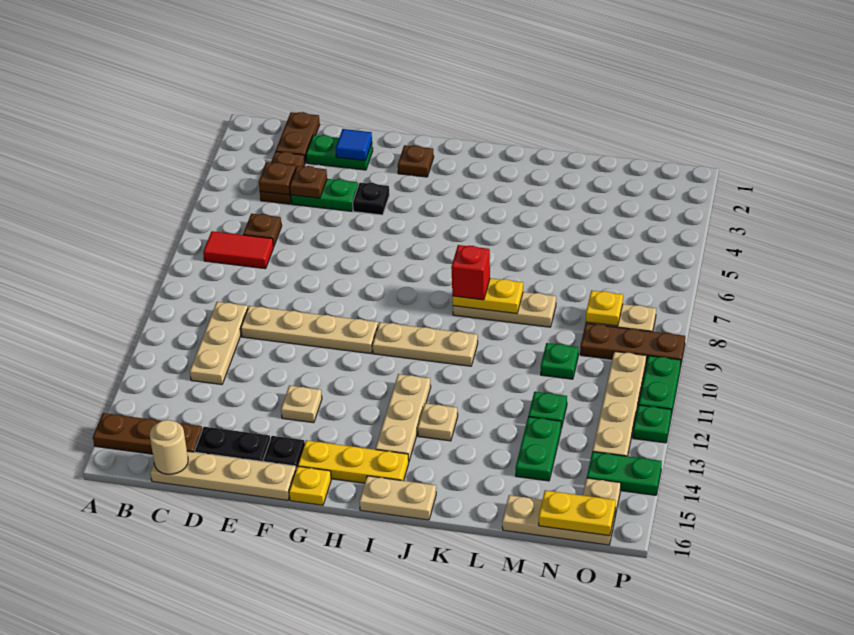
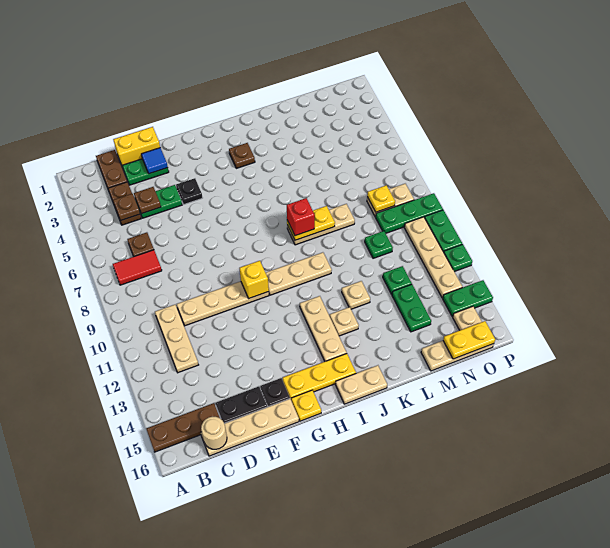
none -> yellow 1x2 brick [113,127,160,165]
tan 1x1 plate [281,386,322,423] -> tan 1x1 plate moved to [342,281,370,309]
brown 1x1 plate [398,145,434,177] -> brown 1x1 plate moved to [229,143,255,168]
none -> yellow 1x1 brick [240,261,269,299]
brown 1x3 plate [580,324,685,368] -> green 1x3 plate [376,193,443,233]

